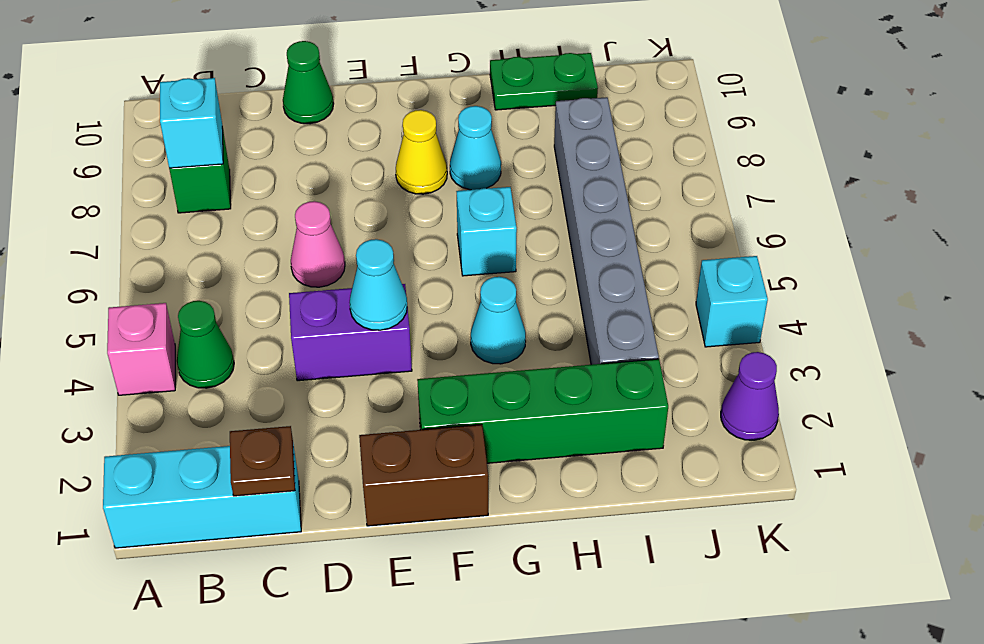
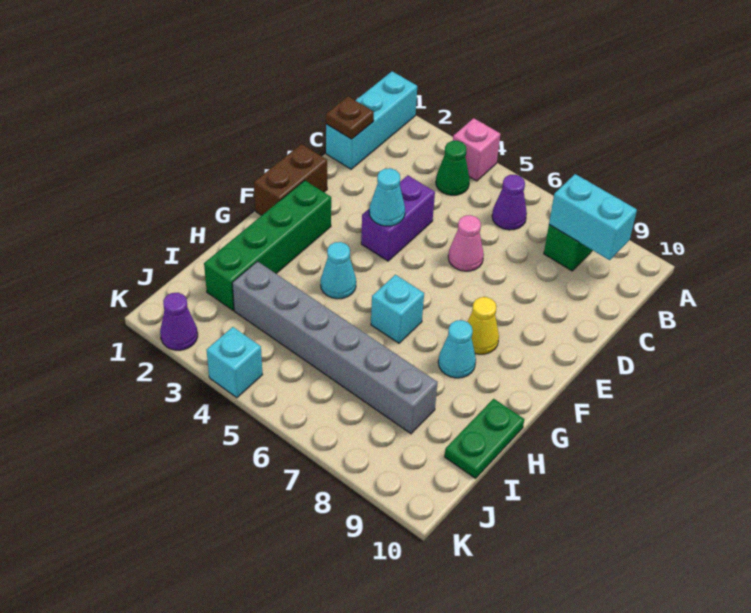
none -> purple 1x1 cone [492,175,527,230]
cyan 1x1 brick [160,78,223,168] -> cyan 1x2 brick [549,174,637,260]
green 1x1 cone [283,41,334,124] -> none

